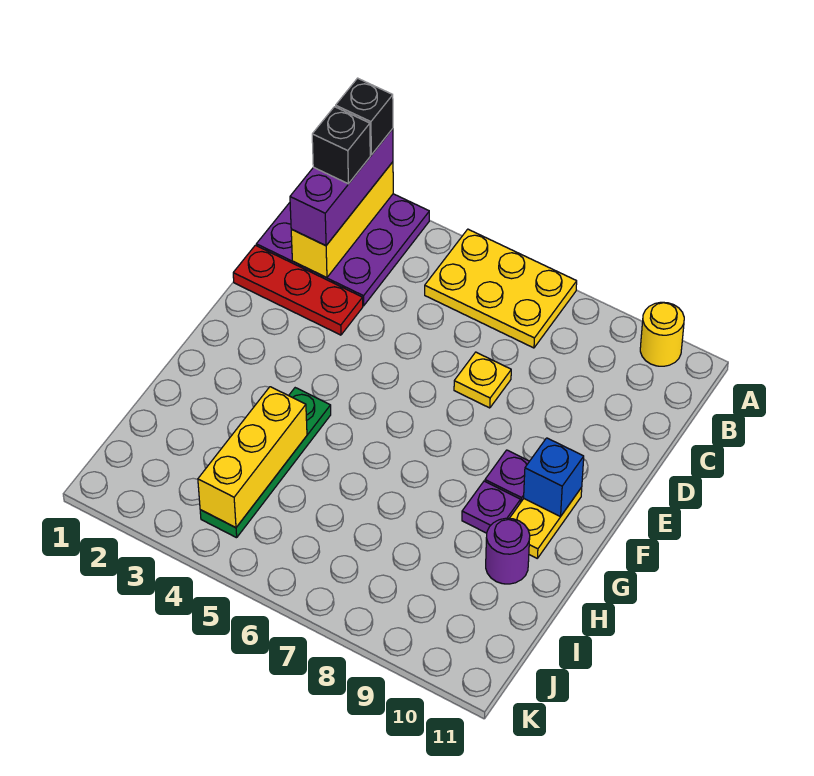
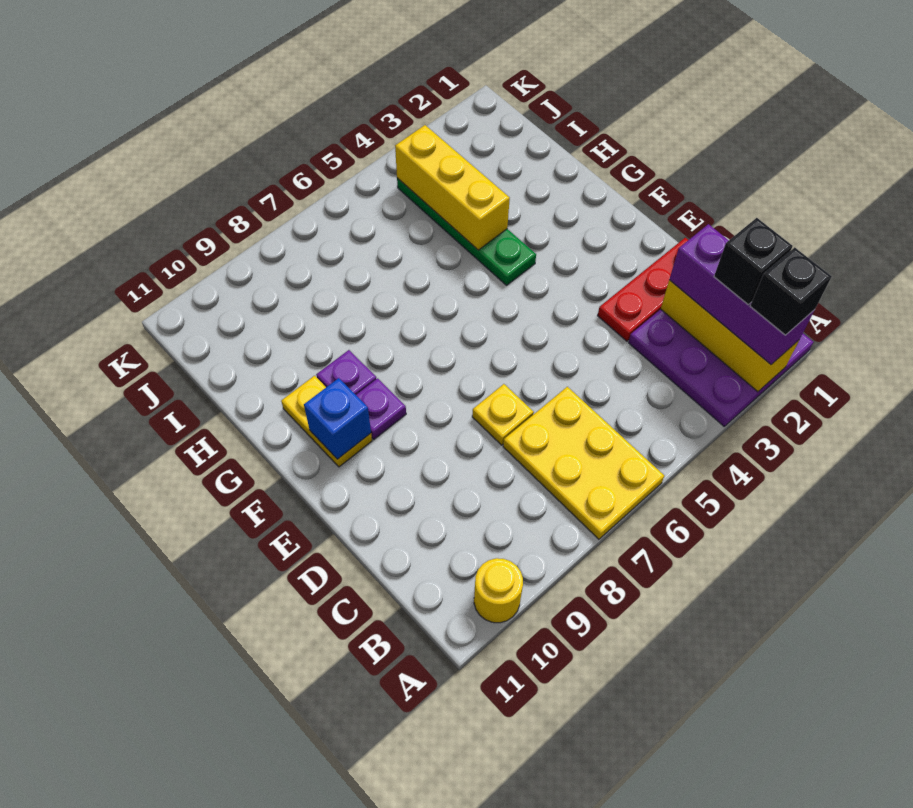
yellow 2x3 plate [425,229,577,348] -> yellow 2x3 plate turned to [503,387,664,539]
purple 1x1 round brick [486,518,530,584] -> none

